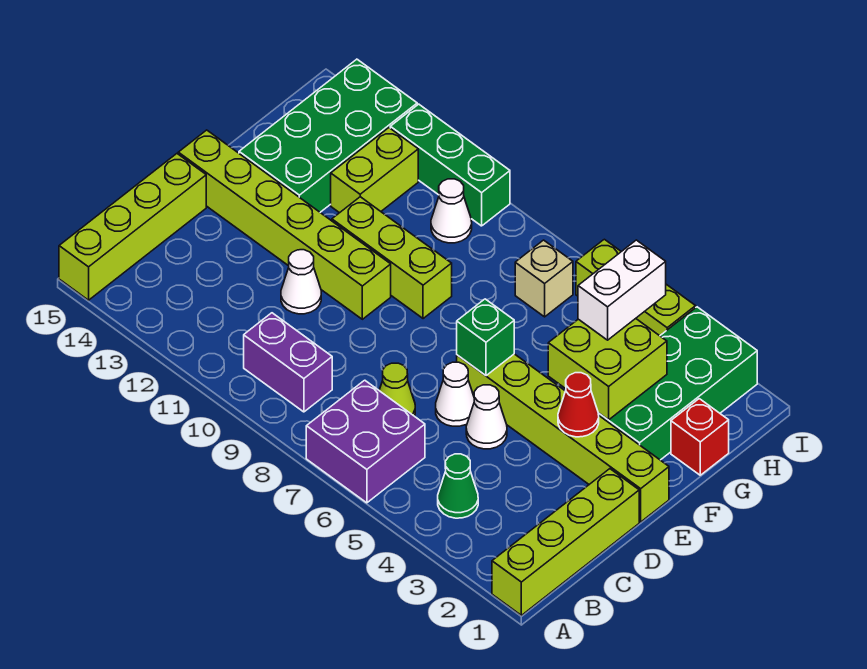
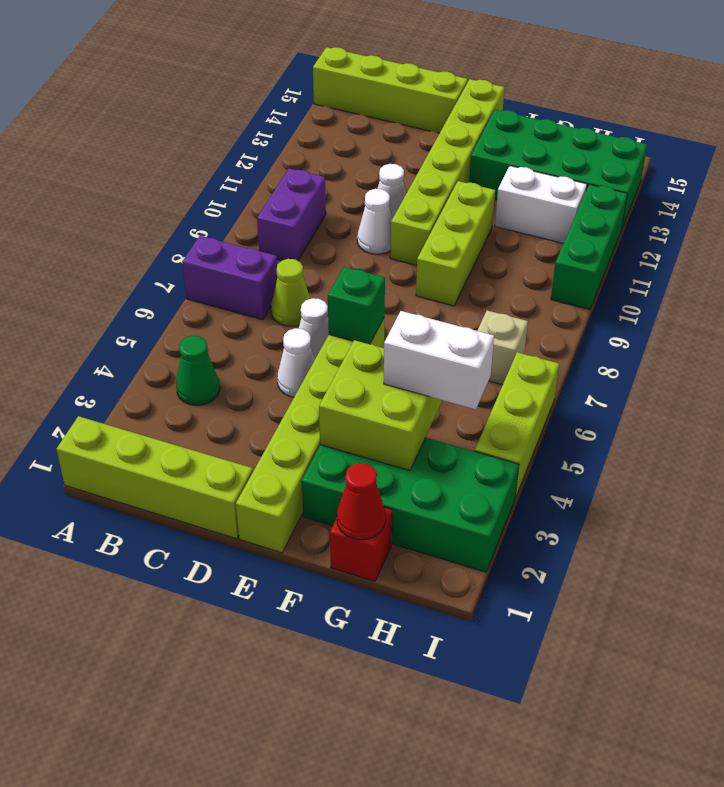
purple 2x2 brick [306,380,425,503] -> purple 1x2 brick [182,236,277,320]
red 1x1 cone [558,373,599,437] -> red 1x1 cone moved to [337,463,386,540]
lime 1x2 brick [331,128,418,213] -> white 1x2 brick [495,166,587,243]
white 1x1 cone [431,179,472,243] -> white 1x1 cone moved to [357,189,393,254]

